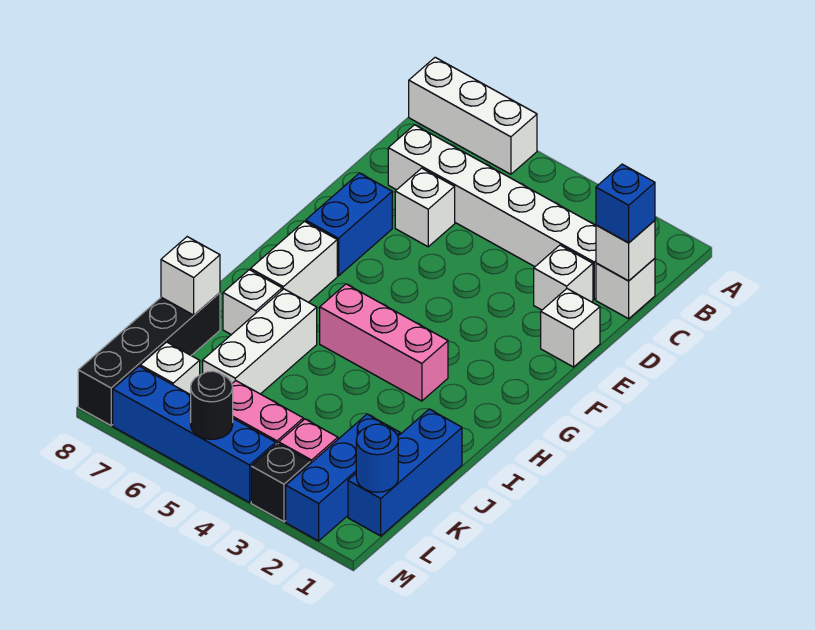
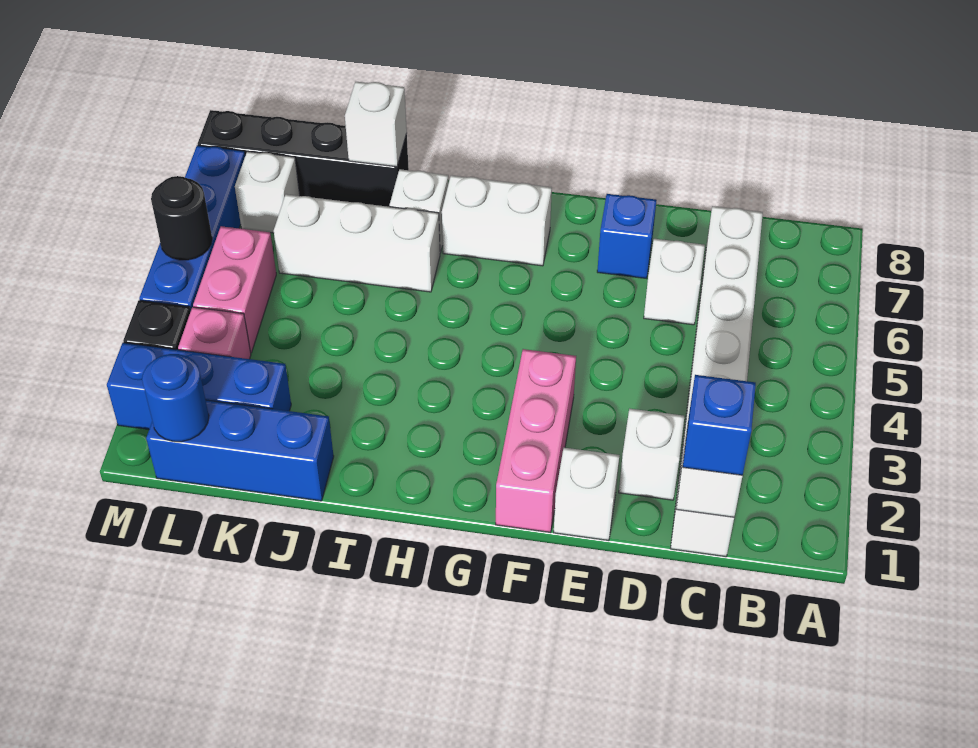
white 1x3 brick [409,57,537,174] -> none
blue 1x2 brick [306,173,392,276] -> blue 1x1 brick [597,194,657,279]
pink 1x3 brick [320,284,448,401] -> pink 1x3 brick moved to [496,349,576,532]

